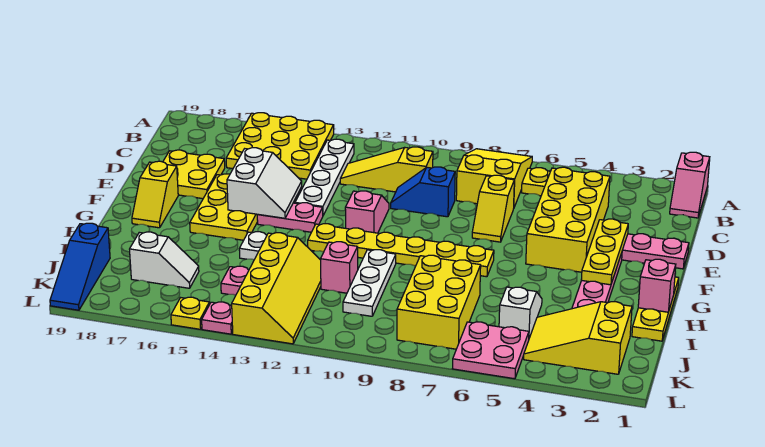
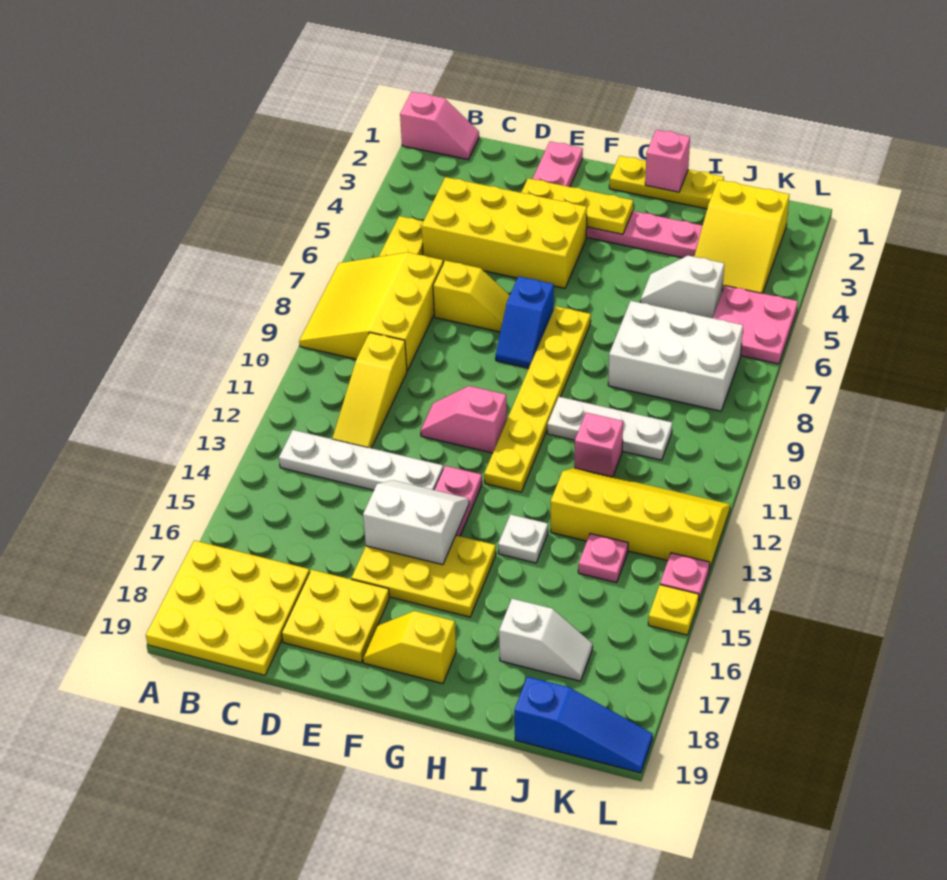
yellow 2x3 slope [456,149,532,207] -> yellow 3x3 slope [299,252,443,371]
yellow 3x3 plate [226,113,334,179] -> yellow 3x3 plate moved to [146,540,310,675]
blue 1x2 slope [391,167,455,217] -> blue 1x2 slope moved to [496,276,554,368]
yellow 1x2 slope [132,161,178,228] -> yellow 1x2 slope turned to [363,611,456,684]
yellow 2x3 brick [397,255,481,349] -> white 2x3 brick [608,301,743,411]
white 1x2 slope [130,232,199,288] -> white 1x2 slope turned to [499,599,593,681]

